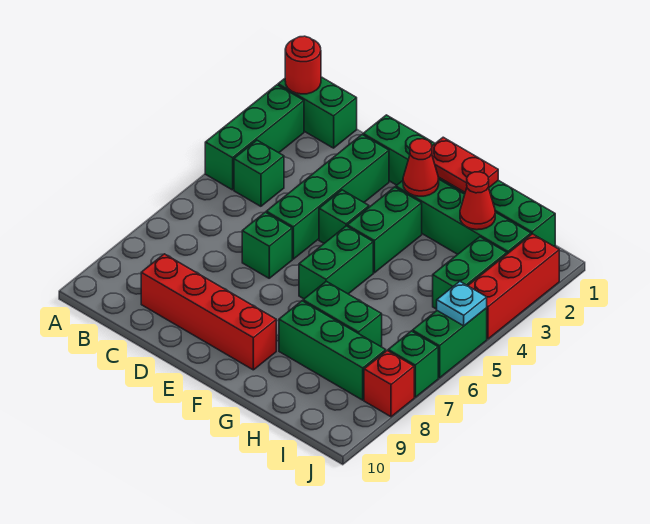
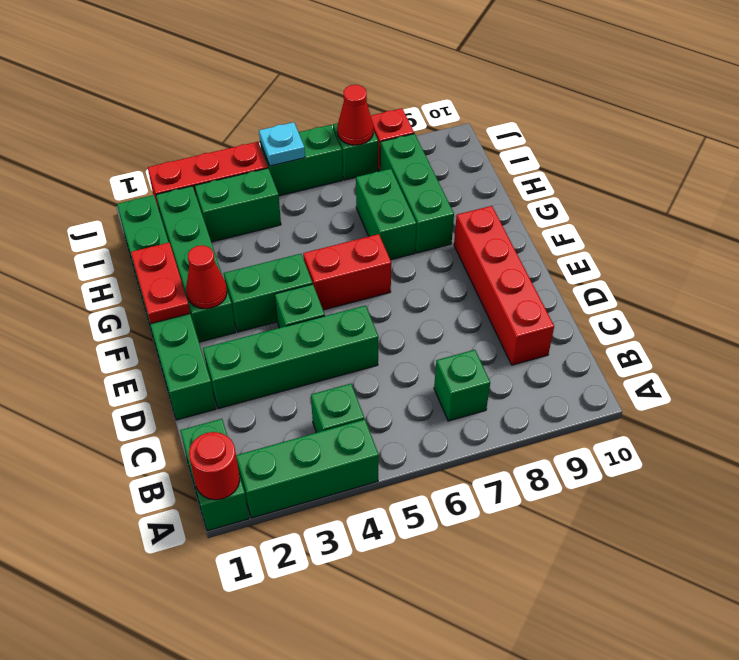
green 1x1 brick [242,212,292,278] -> green 1x1 brick moved to [434,350,490,421]
green 1x2 brick [299,226,373,299] -> red 1x2 brick [303,234,391,310]
red 1x1 cone [460,172,495,230] -> red 1x1 cone moved to [337,85,374,145]

